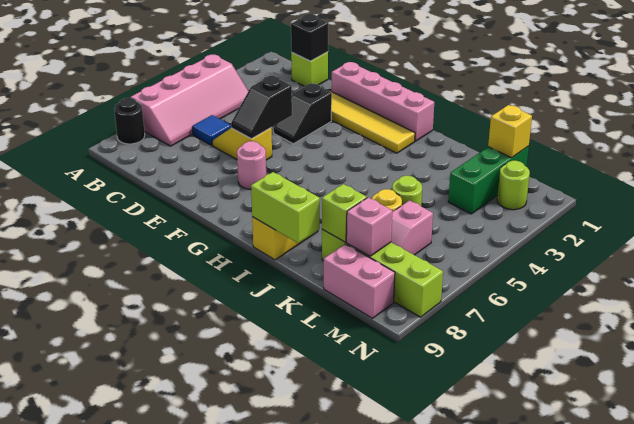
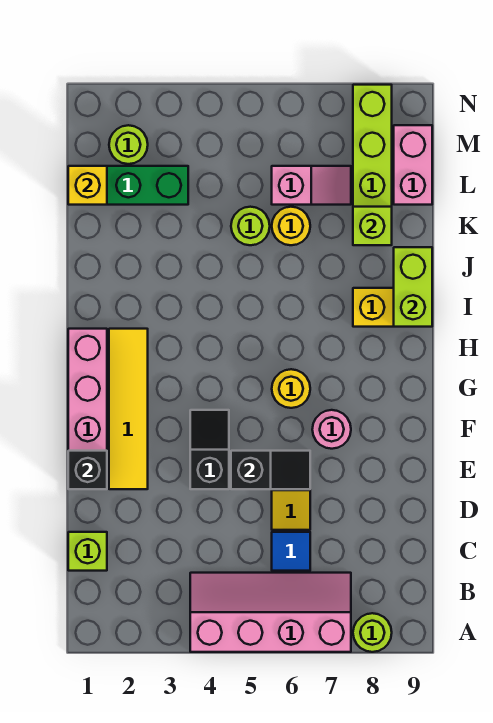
black 1x1 round brick [114,98,145,144] -> lime 1x1 round brick [353,613,392,652]
black 1x1 brick [291,14,328,61] -> black 1x1 brick moved to [68,451,107,489]
black 1x2 slope [274,83,332,144] -> black 1x2 slope turned to [190,410,229,489]
none -> yellow 1x1 round brick [272,369,310,408]
pink 1x1 brick [346,197,392,256] -> none

